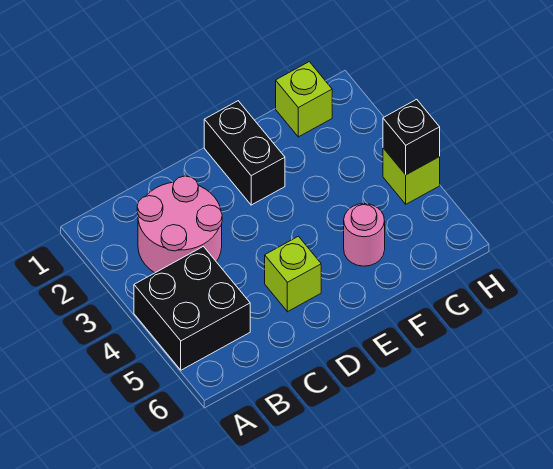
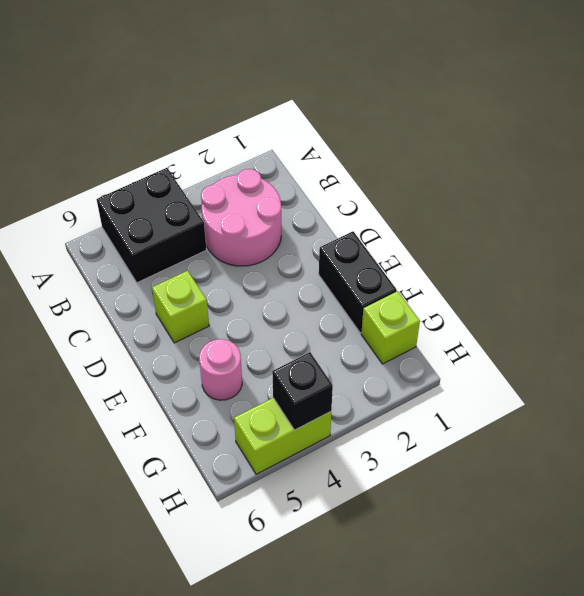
black 1x2 brick [204,101,285,205] -> black 1x2 brick turned to [319,231,397,333]
lime 1x1 brick [383,148,440,204] -> lime 1x2 brick [234,398,331,474]

